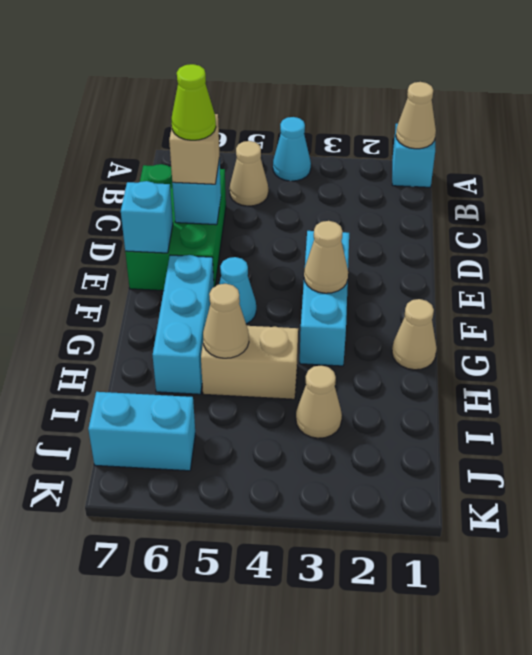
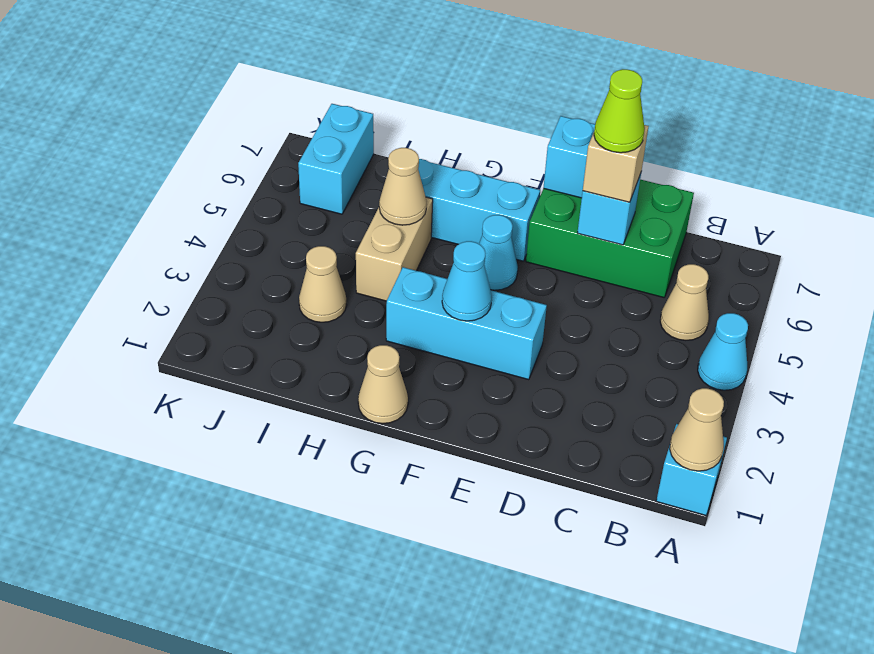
tan 1x1 cone [304,221,348,293] -> cyan 1x1 cone [442,241,492,321]

